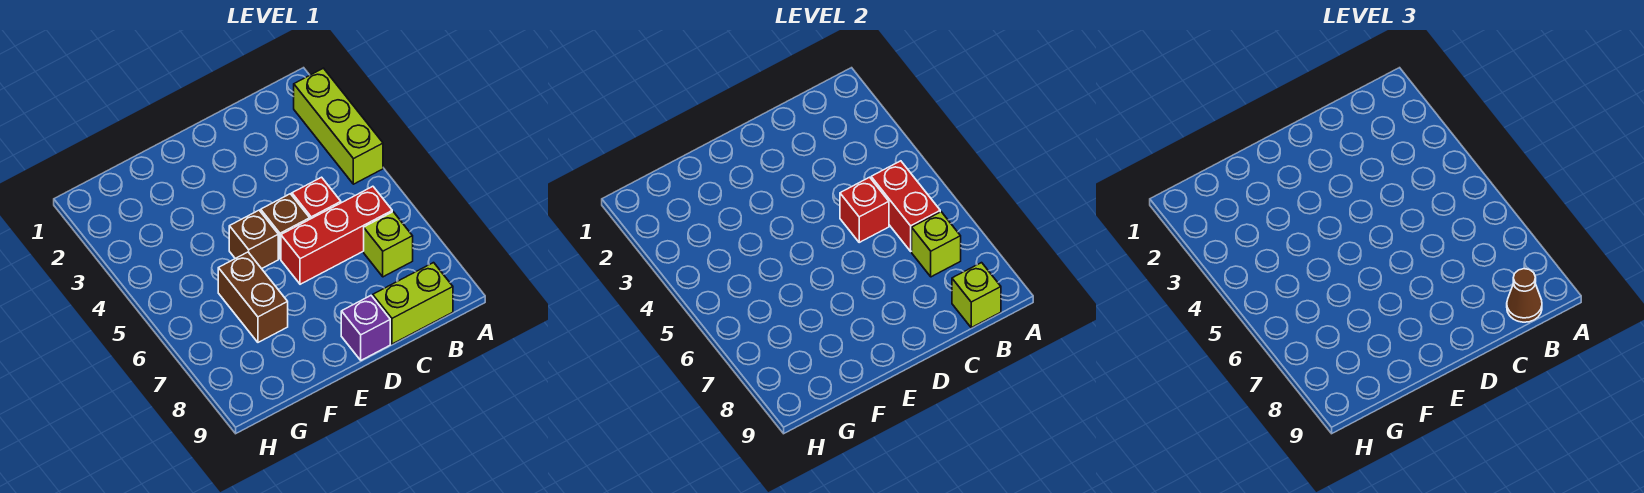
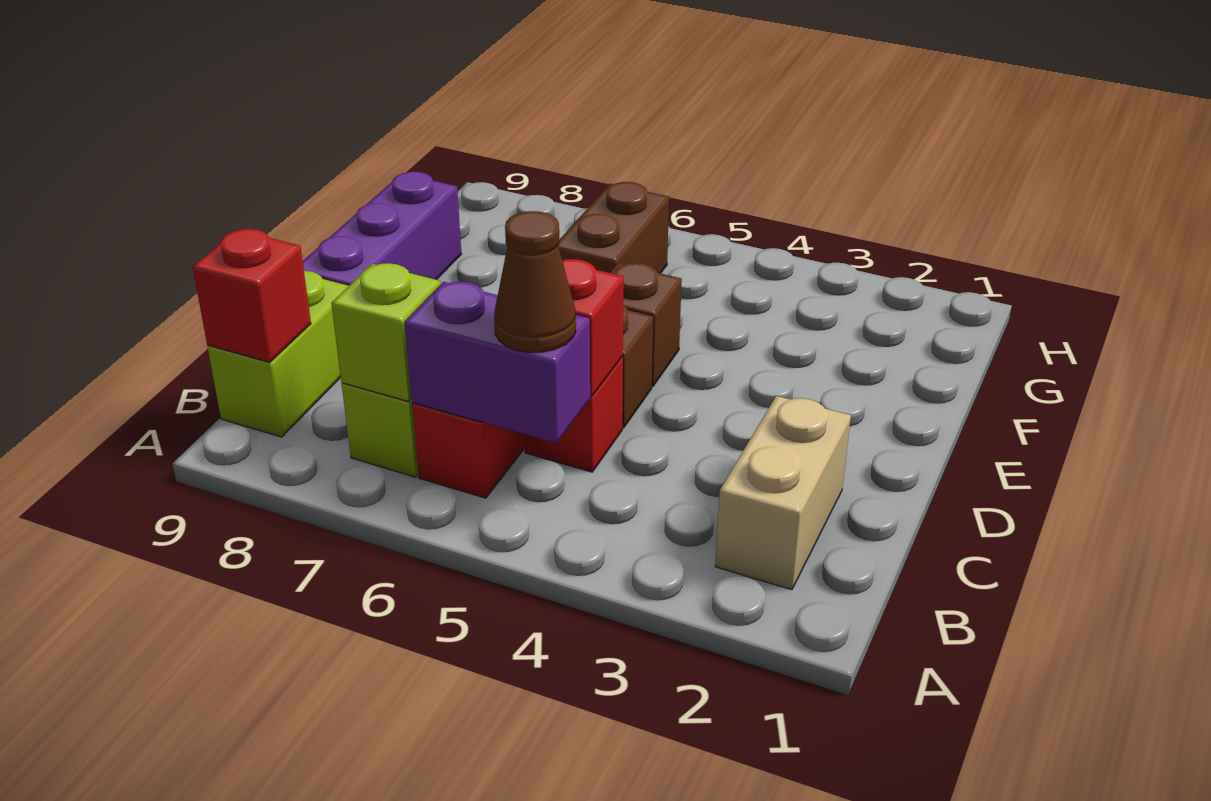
lime 1x3 brick [294,68,383,184] -> none
none -> tan 1x2 brick [715,396,851,590]
red 1x2 brick [871,161,940,251] -> purple 1x2 brick [404,282,590,443]
lime 1x1 brick [952,263,1001,328] -> red 1x1 brick [193,229,311,362]
brown 1x1 cone [1507,269,1542,322] -> brown 1x1 cone moved to [494,211,576,353]
purple 1x1 brick [341,296,390,360] -> purple 1x3 brick [303,172,461,286]
brown 1x2 brick [218,252,288,342] -> brown 1x2 brick turned to [558,182,669,273]

